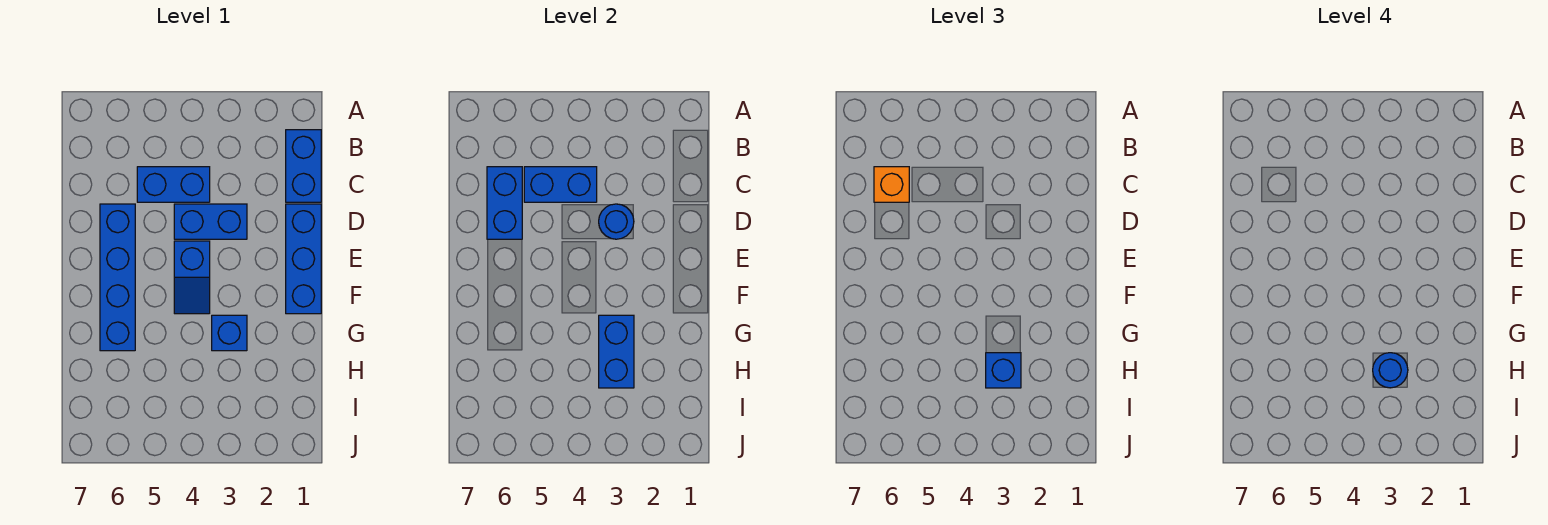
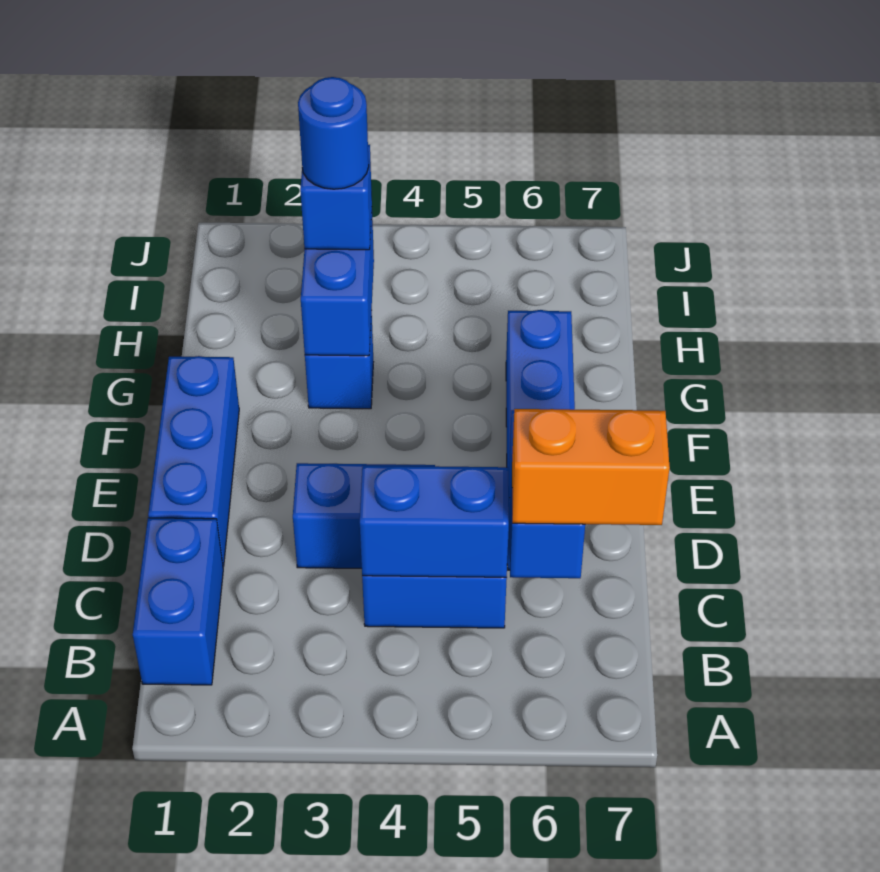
orange 1x1 brick [874,167,909,202] -> orange 1x2 brick [512,409,670,525]
blue 1x1 round brick [599,204,634,239] -> none
blue 1x2 slope [174,241,210,314] -> none

